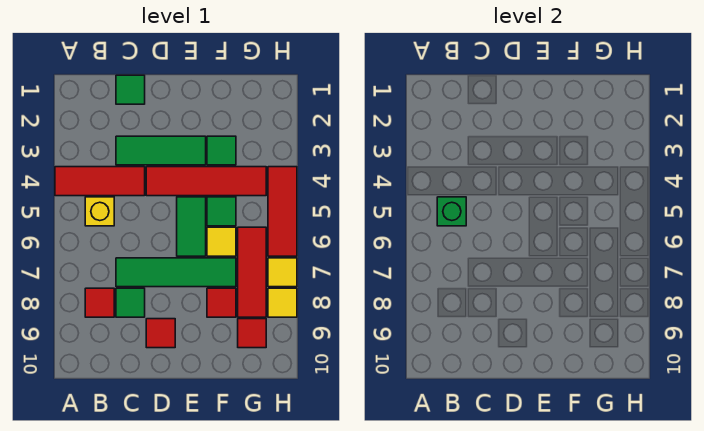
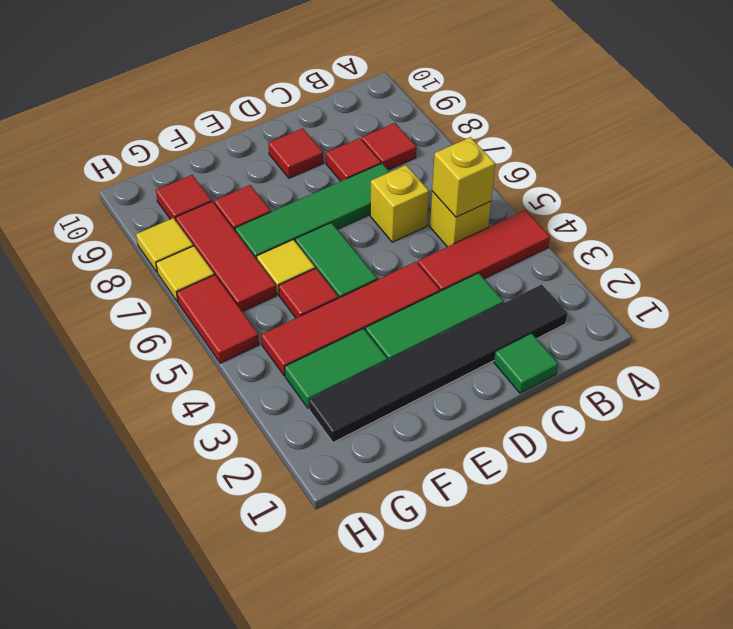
none -> black 1x6 tile [309,284,568,442]
green 1x1 brick [437,197,466,226] -> yellow 1x1 brick [432,137,495,217]
none -> yellow 1x1 brick [370,165,429,242]
green 1x1 tile [116,288,145,317] -> red 1x1 tile [326,138,381,181]
green 1x1 tile [207,136,236,165] -> green 1x2 tile [285,329,387,409]
green 1x1 tile [207,197,236,226] -> red 1x1 tile [279,268,338,318]
red 1x3 tile [268,167,297,256] -> red 1x2 tile [177,275,259,363]

